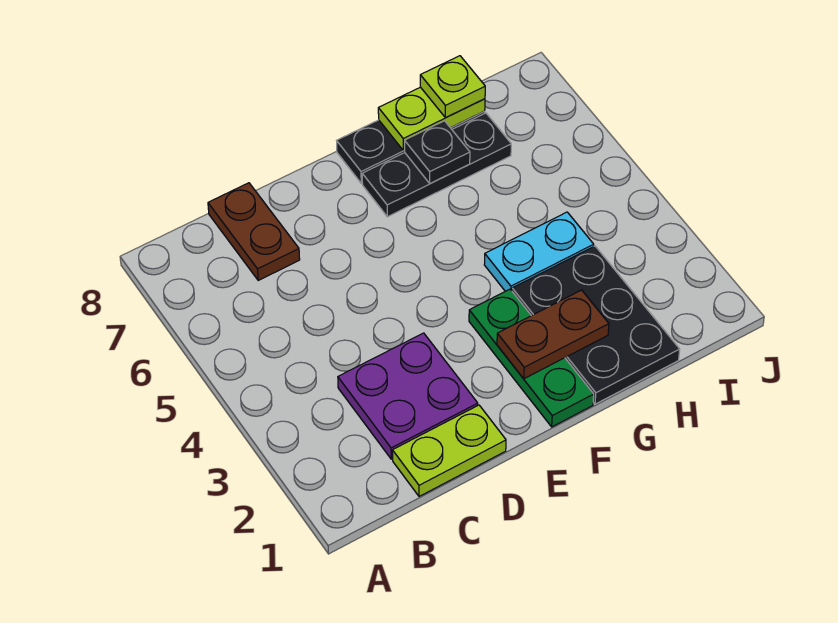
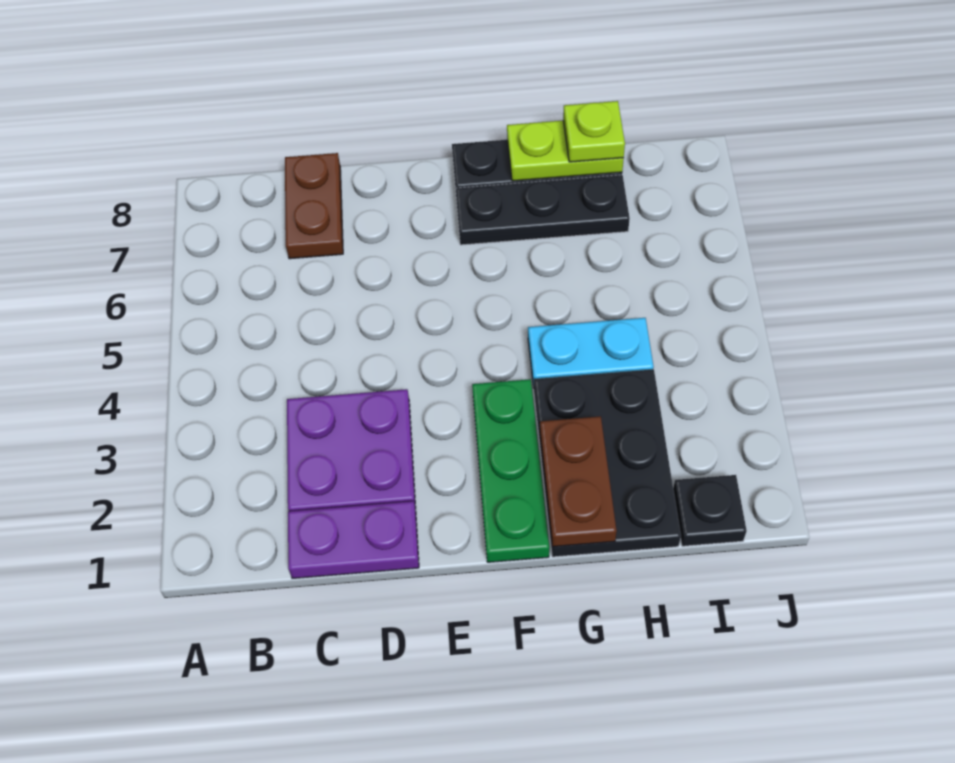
lime 1x2 plate [392,405,506,496] -> purple 1x2 plate [288,501,419,578]
brown 1x2 plate [497,290,609,379] -> brown 1x2 plate turned to [540,416,617,547]
black 1x1 plate [405,121,470,184] -> black 1x1 plate moved to [673,475,747,546]

